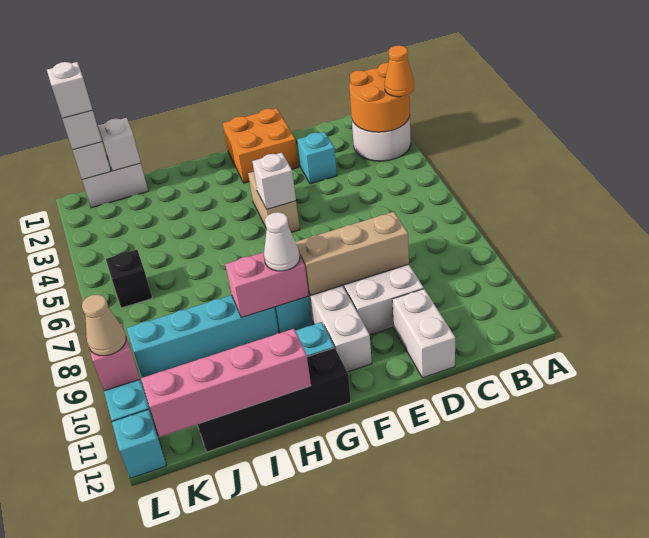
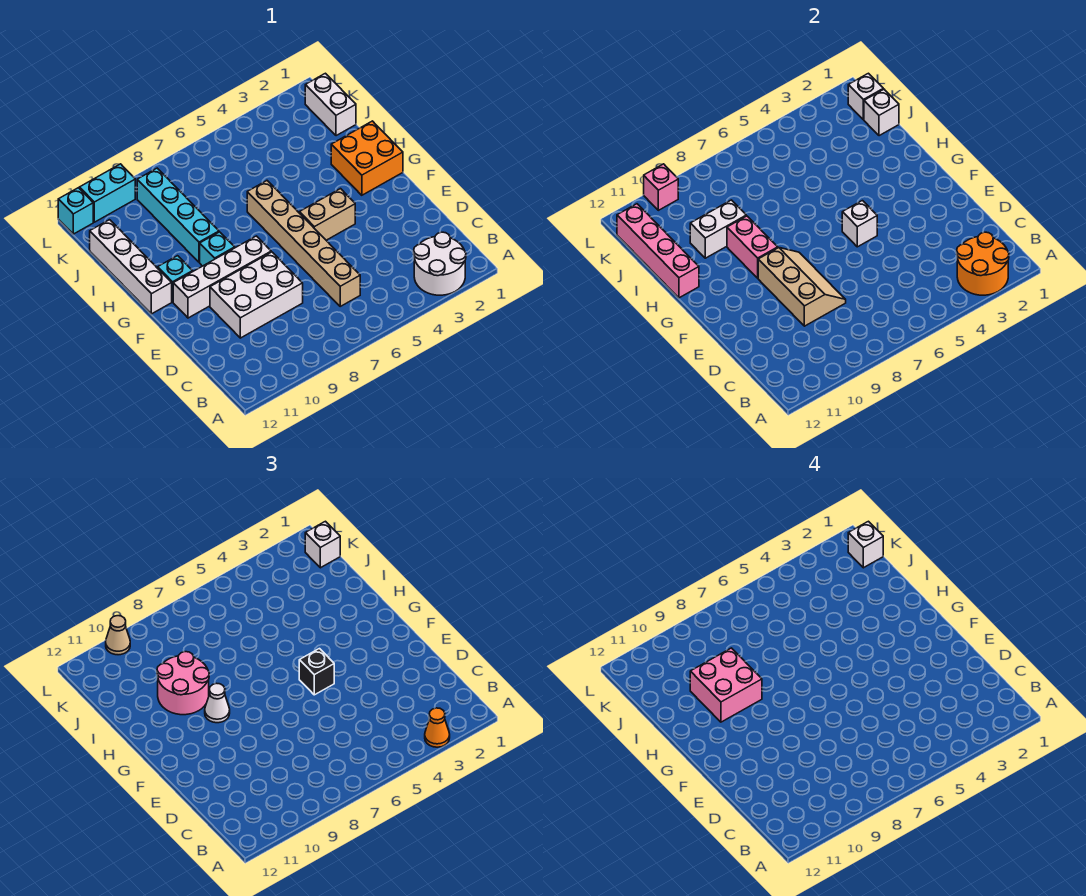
none -> tan 1x6 brick [247,181,360,306]
cyan 1x1 brick [297,132,337,184] -> none
white 1x2 brick [392,289,455,378] -> white 1x2 brick moved to [690,200,746,258]
orange 2x2 brick [223,108,299,183] -> orange 2x2 brick moved to [331,121,403,195]
black 1x4 brick [197,348,351,452] -> white 1x4 brick [90,220,172,314]
none -> pink 2x2 round brick [157,652,209,715]
none -> pink 2x2 brick [690,648,762,722]
black 1x1 brick [106,250,152,308] -> black 1x1 brick moved to [299,649,334,695]

